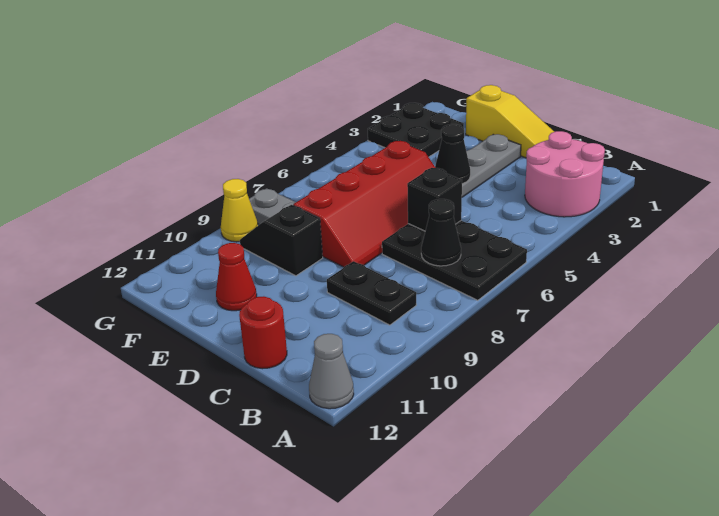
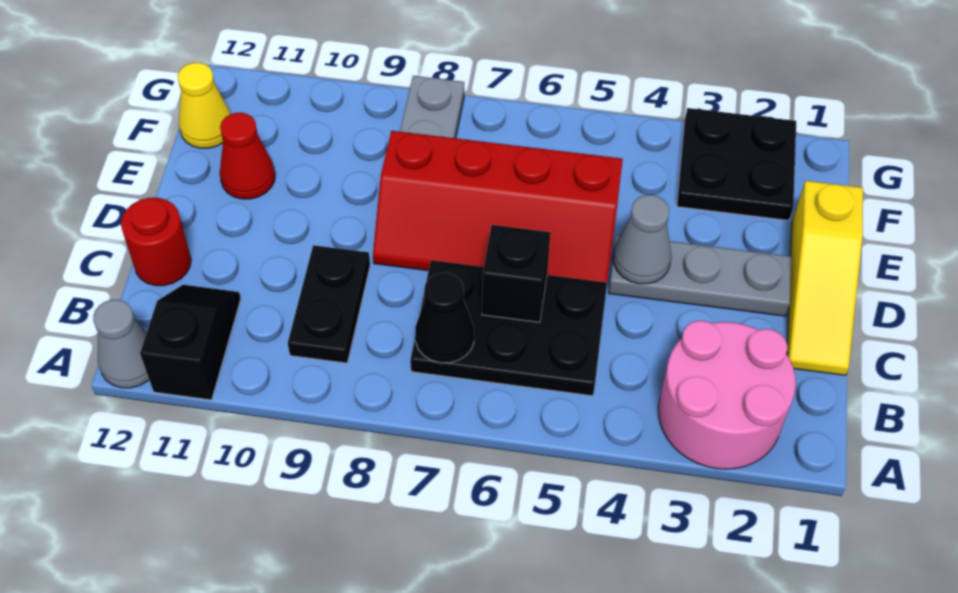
black 2x3 plate [382,221,527,300] -> black 2x3 plate turned to [411,260,607,396]
black 1x1 cone [435,124,470,184] -> grey 1x1 cone [613,195,672,284]
black 1x2 slope [240,205,323,276] -> black 1x2 slope moved to [140,285,241,400]
yellow 1x1 cone [221,179,258,242] -> yellow 1x1 cone moved to [178,63,231,148]

